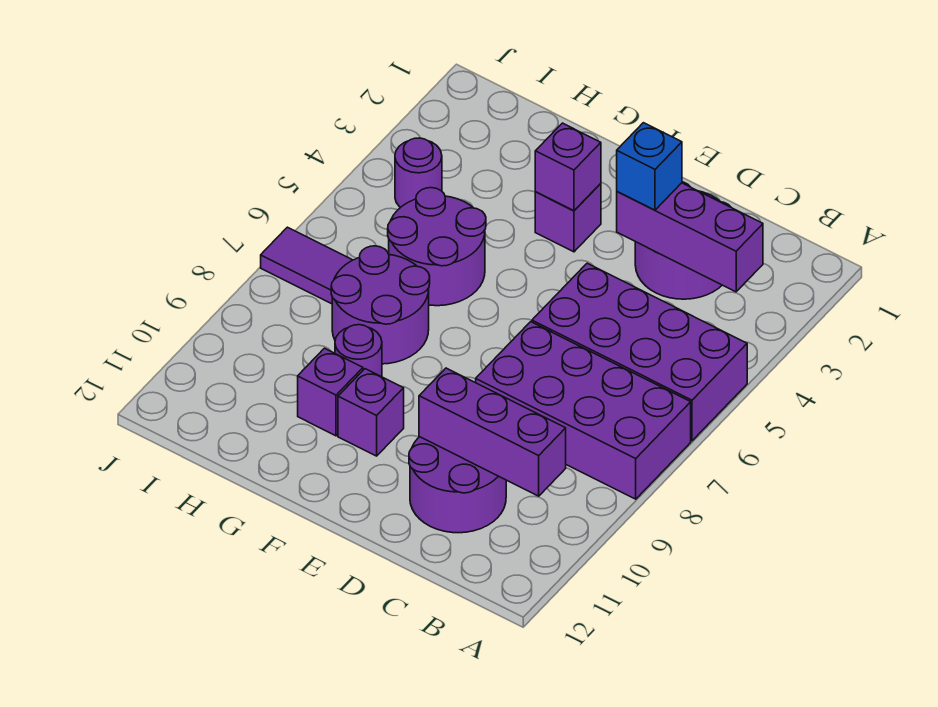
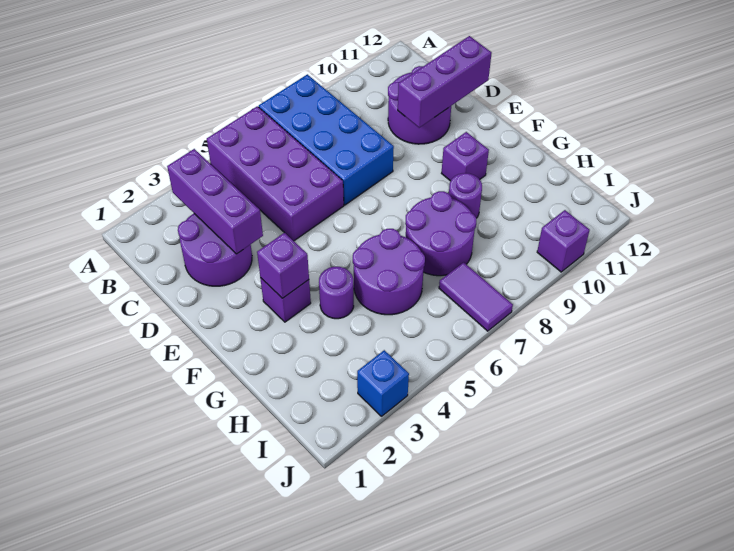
purple 2x4 brick [476,322,691,499] -> blue 2x4 brick [259,74,394,205]
purple 1x3 brick [419,368,566,496] -> purple 1x3 brick turned to [398,36,492,128]
blue 1x1 brick [617,123,682,210] -> blue 1x1 brick moved to [357,350,409,416]
purple 1x1 brick [298,348,363,436] -> purple 1x1 brick moved to [537,210,590,272]
purple 1x1 round brick [395,138,442,208] -> purple 1x1 round brick moved to [319,267,354,319]

